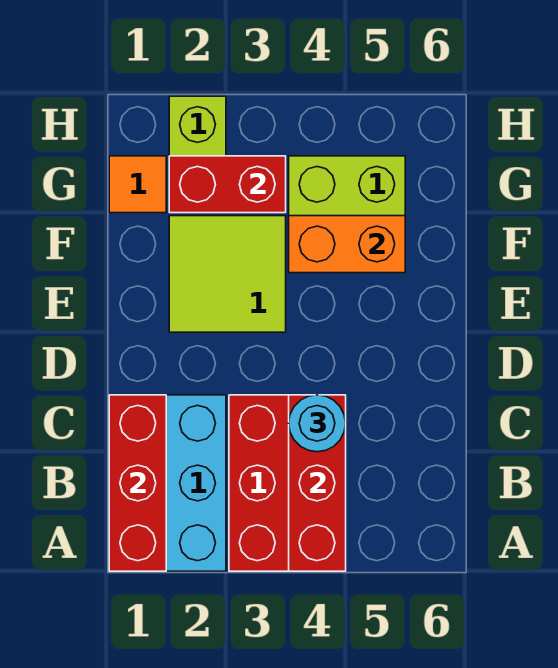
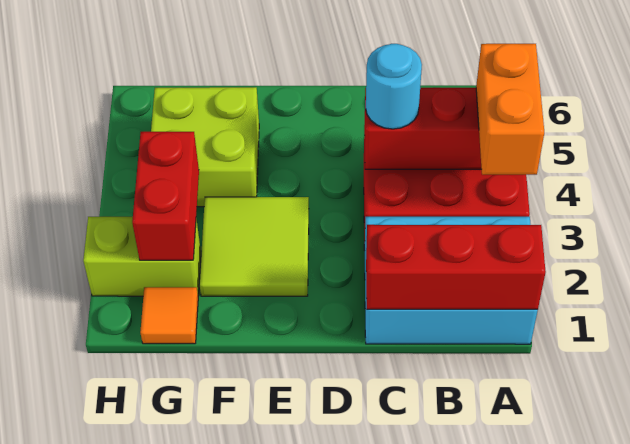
orange 1x2 brick [289,216,405,273] -> orange 1x2 brick moved to [476,44,544,175]

